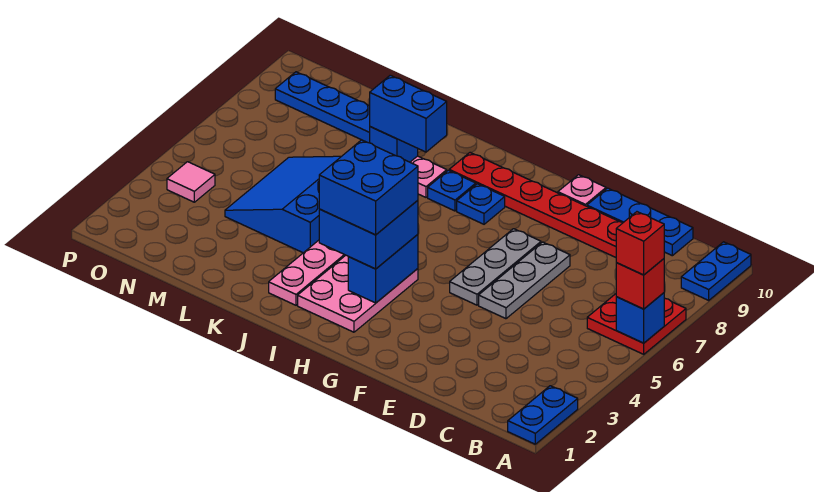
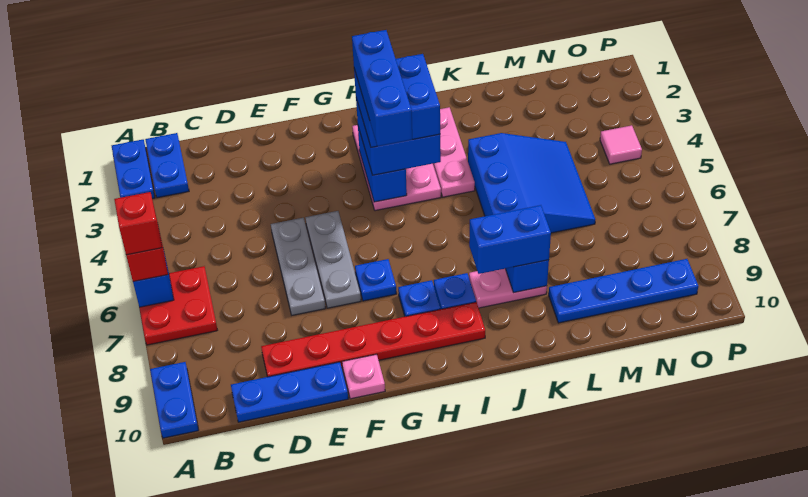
none -> blue 1x2 plate [145,133,189,198]
none -> blue 1x1 plate [355,259,397,301]
none -> blue 1x3 brick [352,30,412,146]

